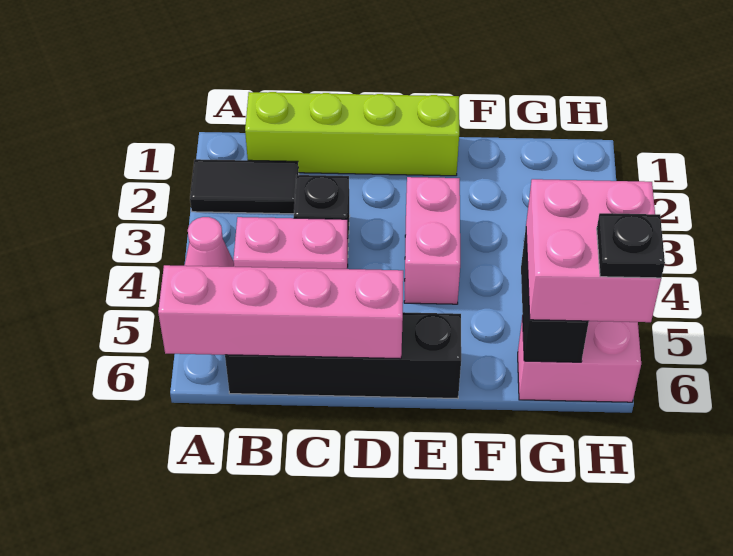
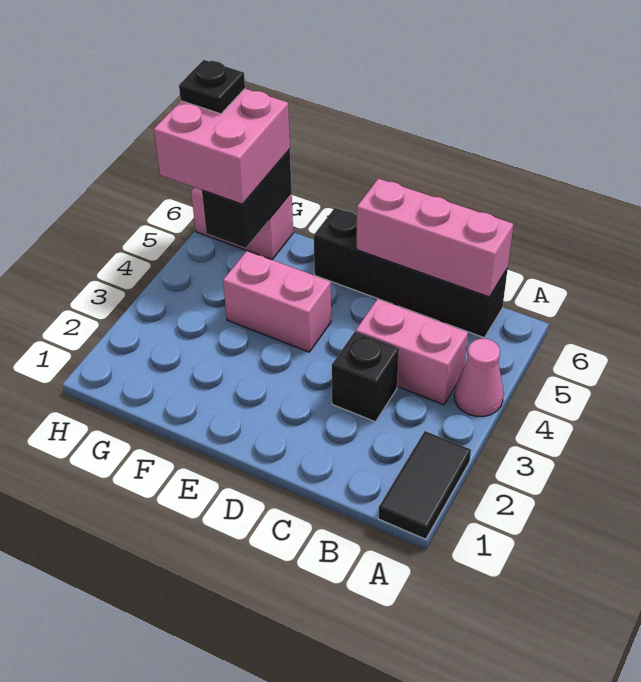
black 1x2 tile [190,159,299,214] -> black 1x2 tile turned to [378,431,471,539]
pink 1x4 brick [158,265,403,359] -> pink 1x3 brick [357,179,513,297]
lime 1x4 brick [245,92,459,176] -> none
pink 1x2 brick [404,177,460,304] -> pink 1x2 brick turned to [223,251,331,352]

